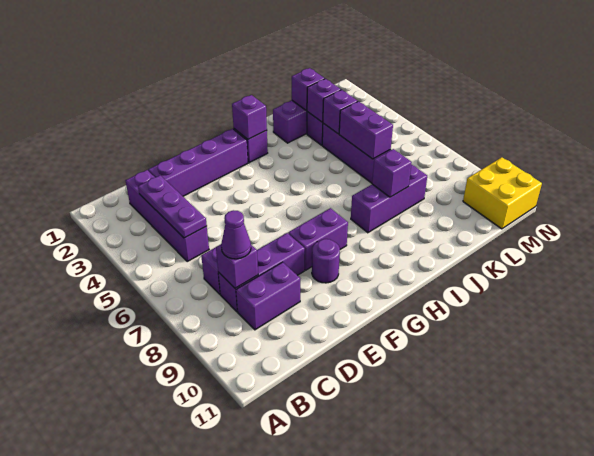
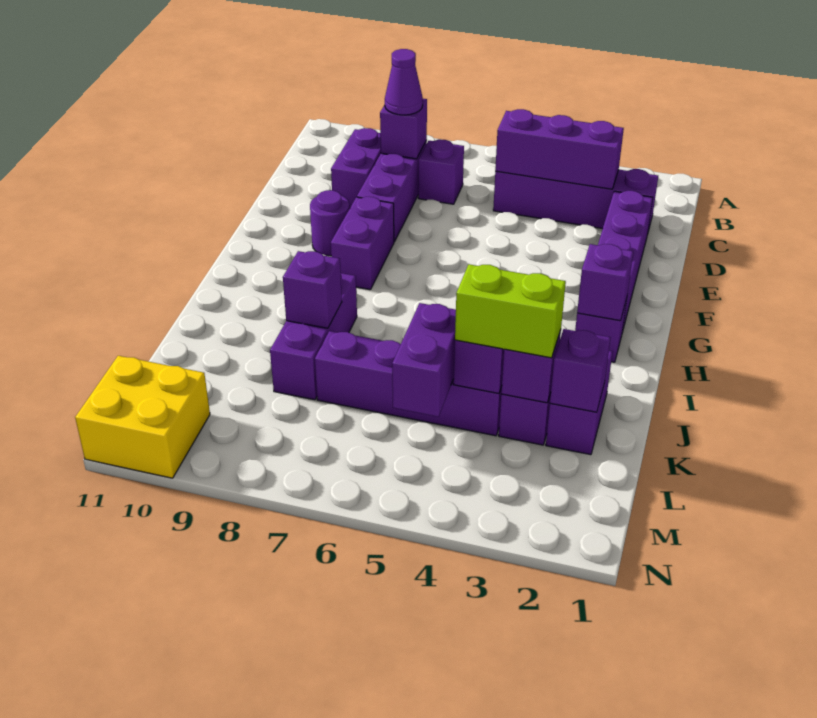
purple 1x3 plate [138,175,207,238] -> purple 1x3 brick [495,109,624,189]
none -> lime 1x2 brick [455,264,566,358]
purple 1x2 brick [339,101,393,159] -> purple 1x2 brick turned to [392,303,456,417]

